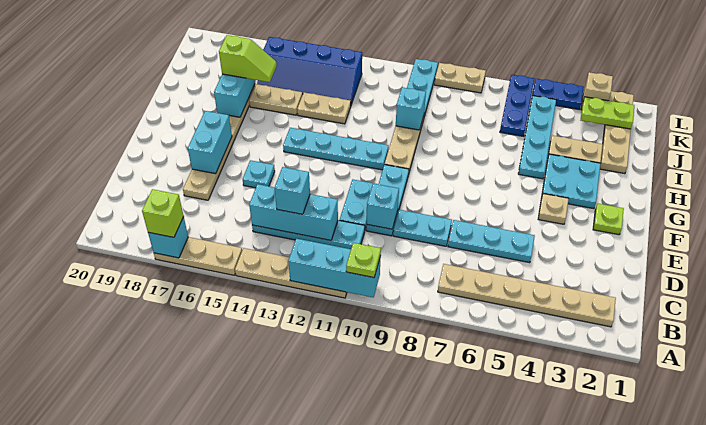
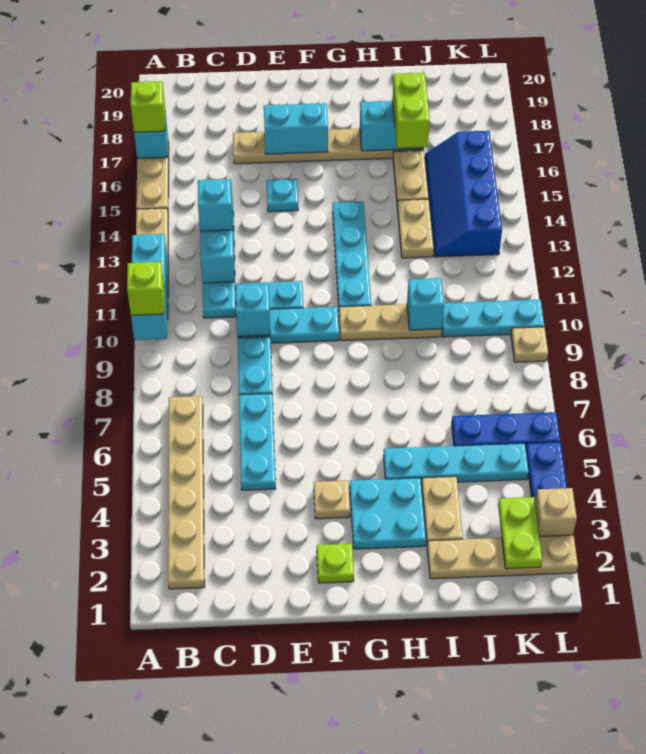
lime 1x1 plate [346,243,381,278] -> lime 1x1 brick [127,262,164,315]
lime 1x2 slope [219,35,277,82] -> lime 1x2 brick [393,73,430,148]
tan 1x2 plate [434,63,486,93] -> tan 1x1 plate [511,327,548,362]

